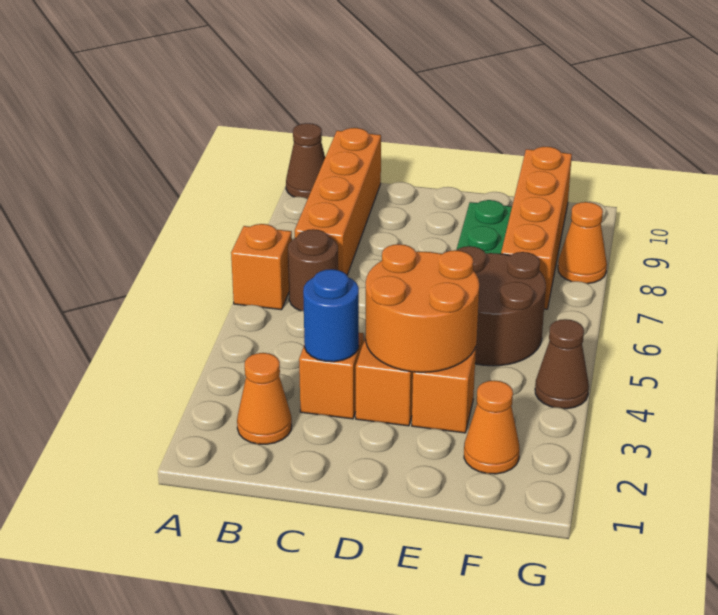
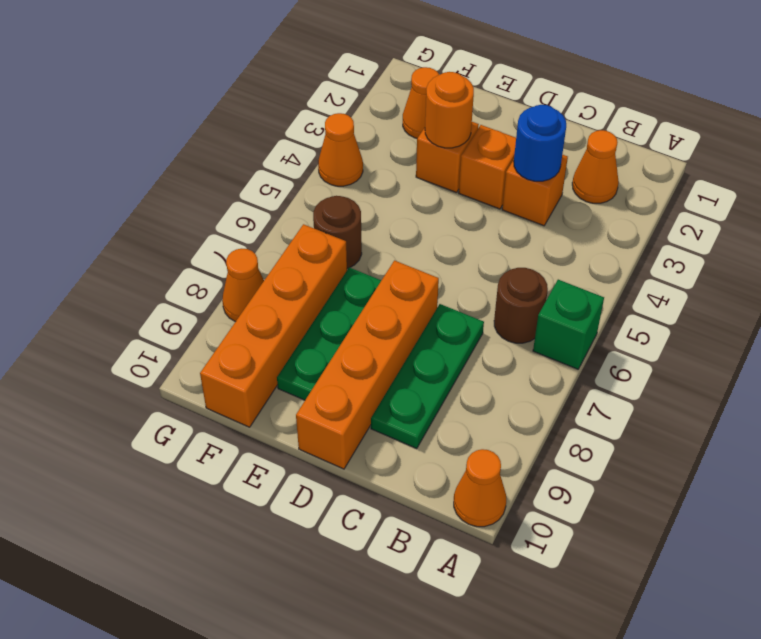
orange 1x1 brick [231,224,292,310] -> green 1x1 brick [533,280,604,369]
brown 1x1 cone [286,123,325,198] -> orange 1x1 cone [454,449,506,527]
orange 1x4 brick [295,128,381,275] -> orange 1x4 brick moved to [296,261,439,469]
none -> green 1x3 plate [371,304,484,448]
orange 2x2 round brick [366,244,479,372] -> orange 1x1 round brick [425,72,474,148]
brown 2x2 round brick [457,246,546,366] -> brown 1x1 round brick [313,196,362,269]
brown 1x1 cone [535,319,589,409] -> orange 1x1 cone [318,113,363,186]

